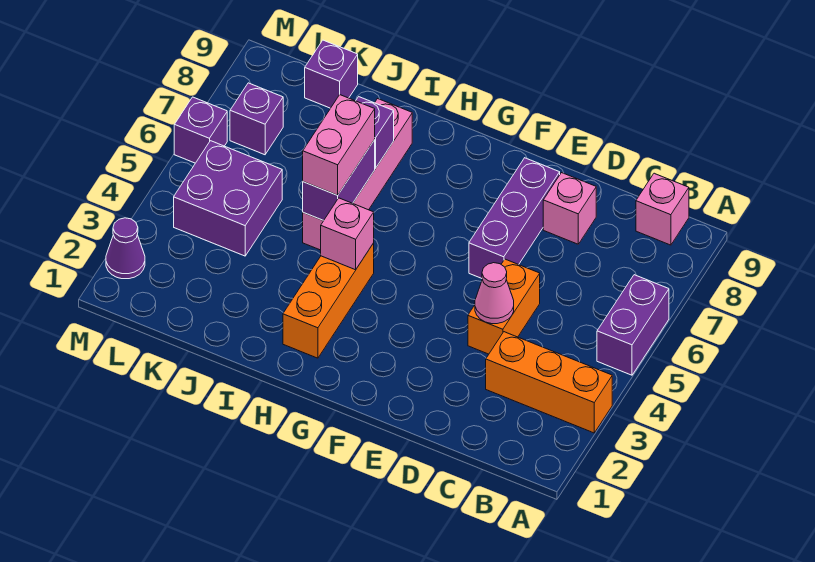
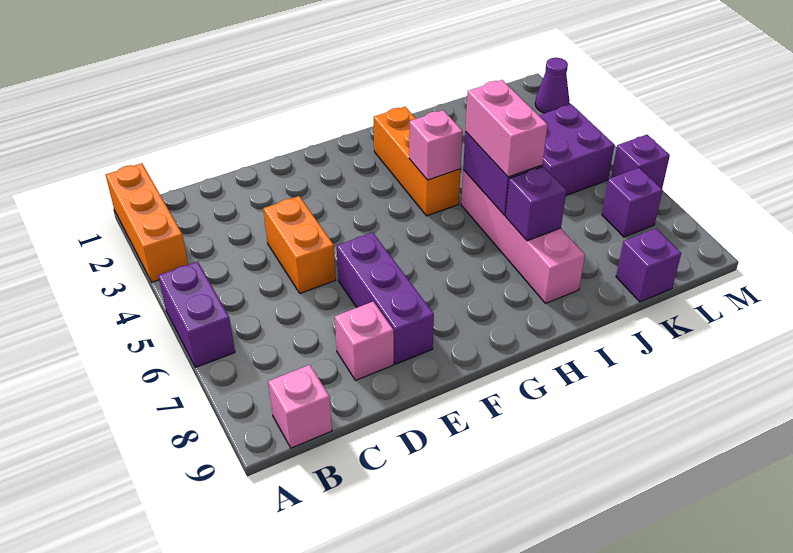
orange 1x3 brick [486,332,612,433] -> orange 1x3 brick turned to [106,163,188,282]
pink 1x1 cone [475,263,514,324] -> none

